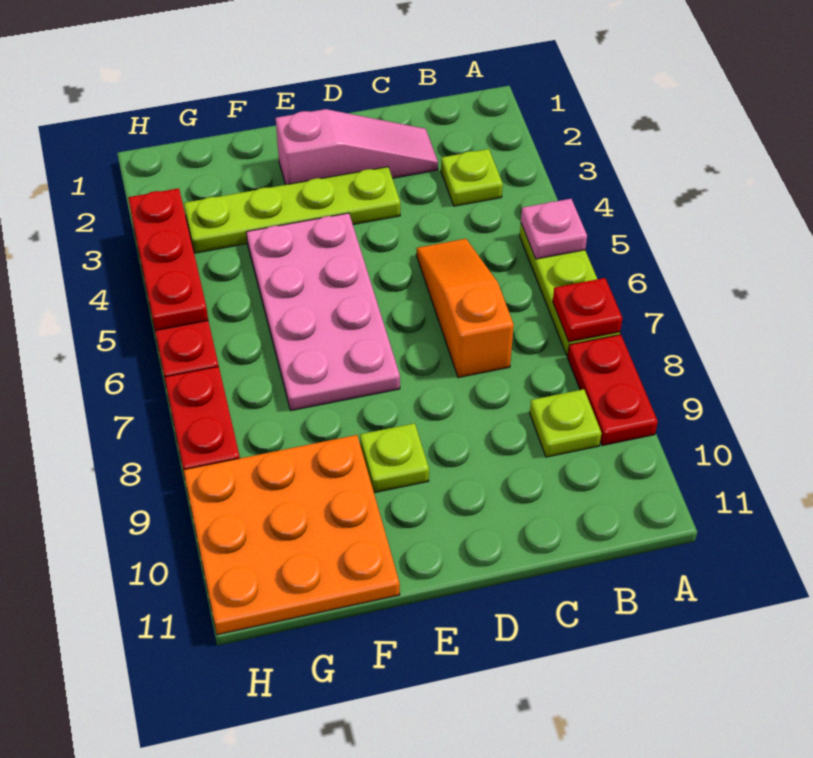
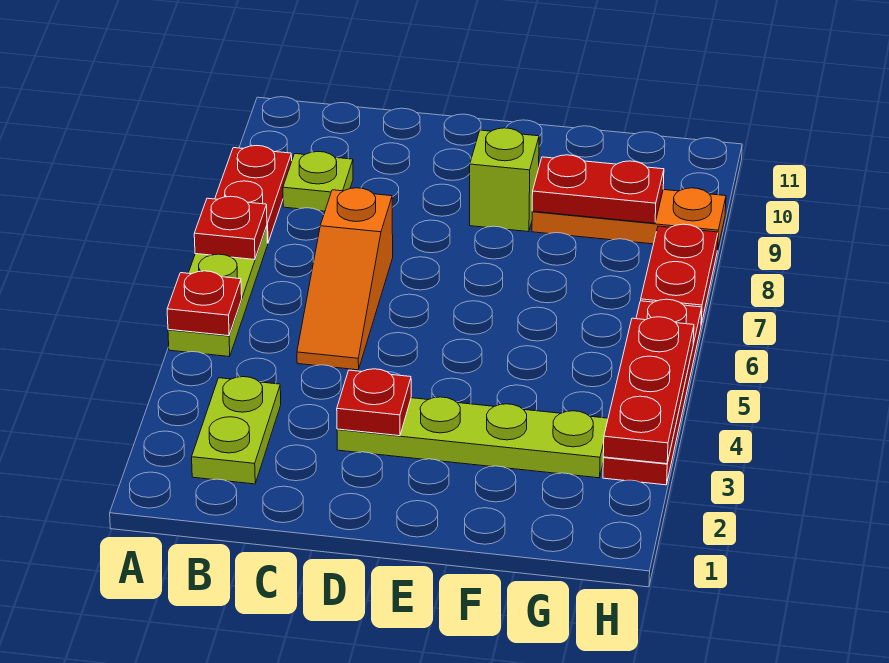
pink 1x1 plate [521,199,587,259] -> red 1x1 plate [167,271,242,336]
lime 1x1 plate [441,149,503,206] -> lime 1x2 plate [192,377,281,484]
pink 1x3 slope [276,109,438,185] -> none
none -> red 1x1 plate [337,369,411,436]
pink 2x4 plate [246,213,400,411] -> none
lime 1x1 plate [360,423,429,493] -> lime 1x1 brick [470,128,539,232]
orange 3x3 plate [183,435,400,635] -> orange 1x3 plate [532,188,726,250]
none -> red 1x2 plate [532,155,664,223]

